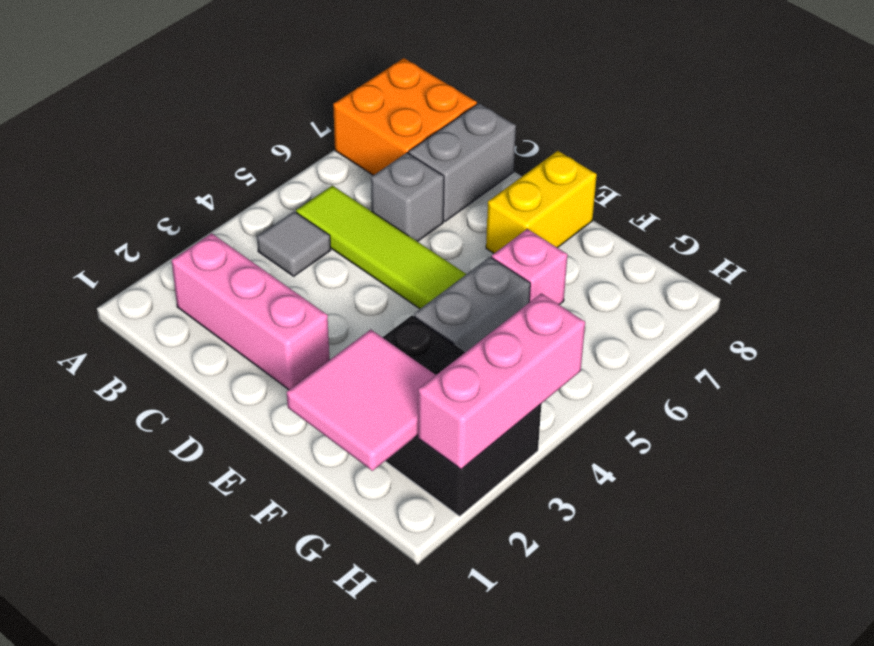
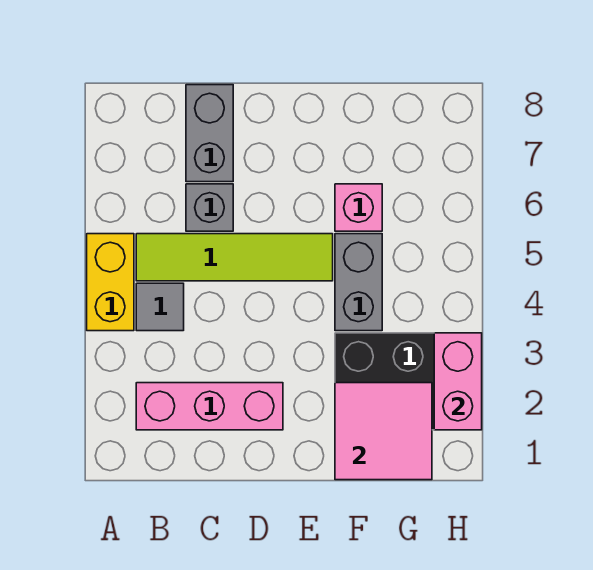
orange 2x2 brick [333,58,477,175] -> none
yellow 1x2 brick [486,151,597,253] -> yellow 1x2 brick moved to [87,234,134,331]
pink 1x3 brick [418,293,585,469] -> pink 1x2 brick [434,333,482,430]

